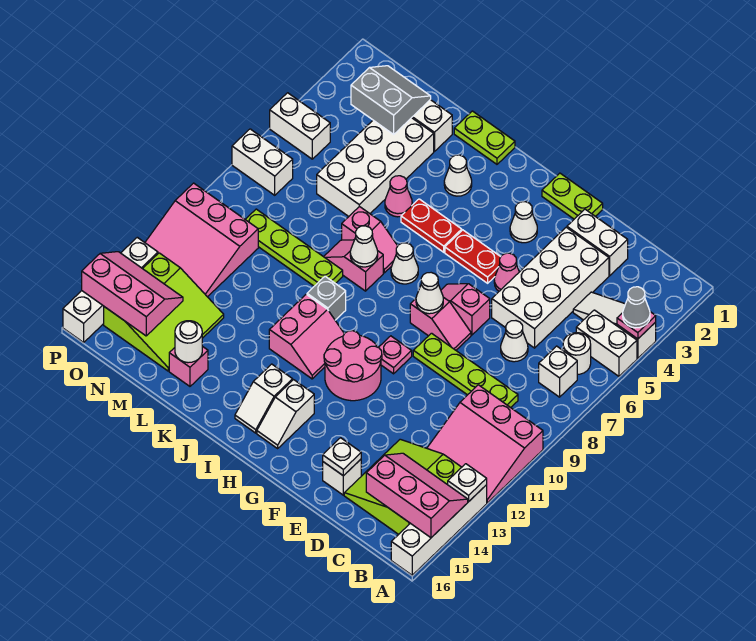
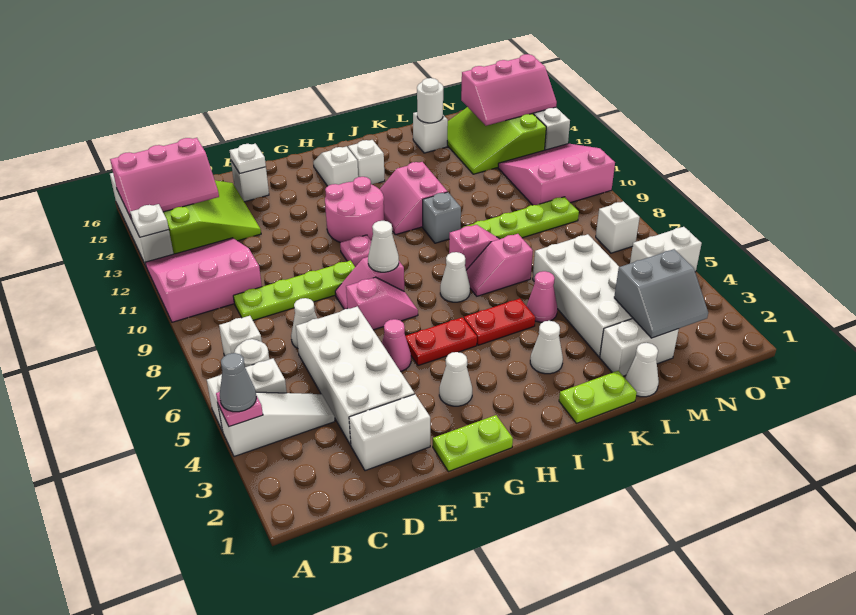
white 1x1 cone [350,226,378,267] -> white 1x1 cone moved to [625,343,659,397]
pink 1x1 brick [169,346,208,386] -> white 1x1 brick [413,112,448,153]
white 1x2 brick [232,129,293,195] -> white 1x1 brick [596,201,640,253]

